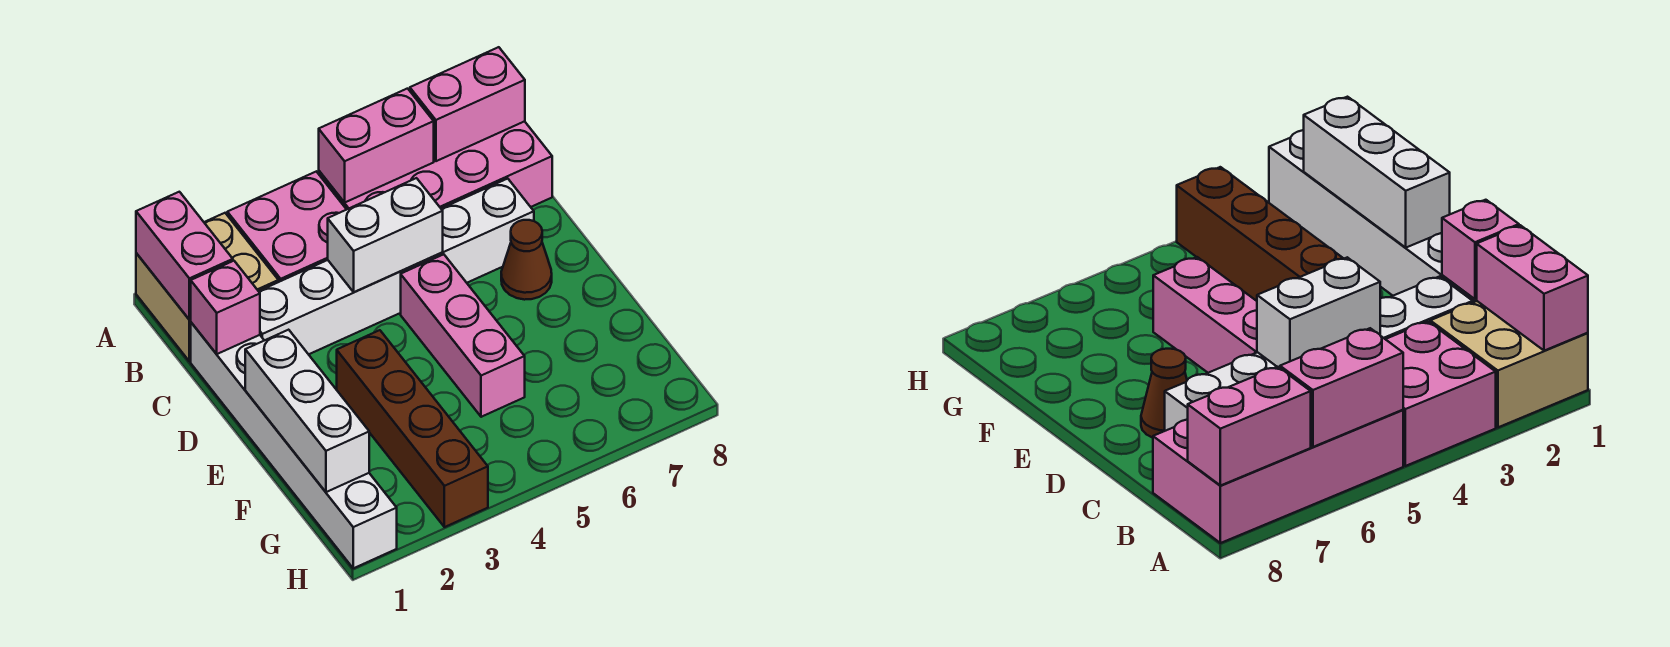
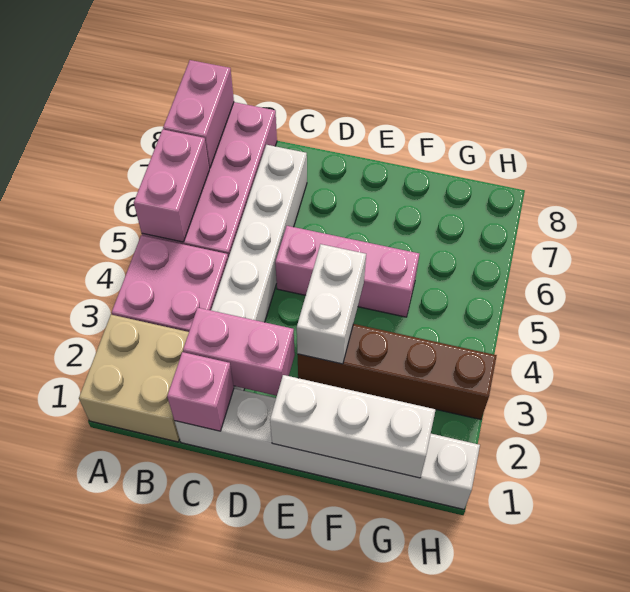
pink 1x2 brick [136,192,233,320] -> pink 1x2 brick moved to [183,308,295,396]
white 1x2 brick [328,178,443,292] -> white 1x2 brick moved to [297,244,366,364]
brown 1x1 cone [501,220,552,300] -> none

